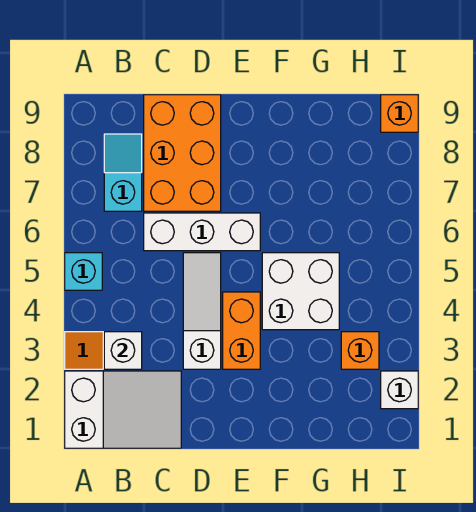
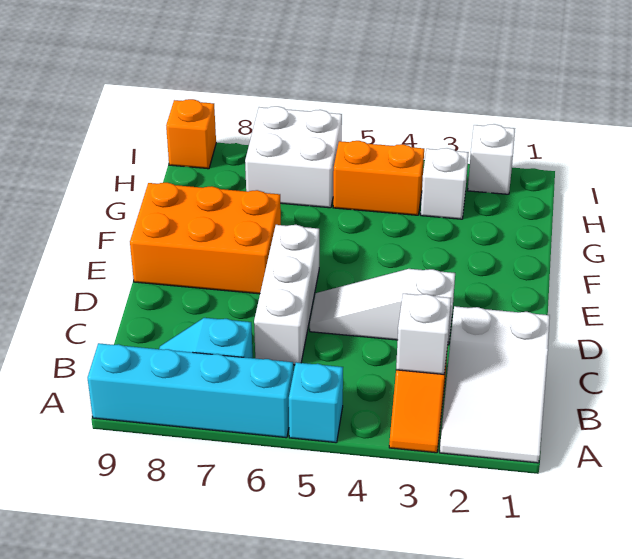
white 2x3 slope [65,371,181,448] -> white 2x3 slope turned to [440,306,550,463]
none -> cyan 1x4 brick [88,343,293,438]
orange 2x3 brick [144,95,221,211] -> orange 2x3 brick moved to [130,183,281,294]
orange 1x2 brick [223,292,260,369] -> orange 1x2 brick moved to [333,141,424,215]
white 2x2 brick [262,253,339,330] -> white 2x2 brick moved to [245,106,342,208]
orange 1x1 brick [341,332,379,369] -> white 1x1 brick [421,148,469,219]

